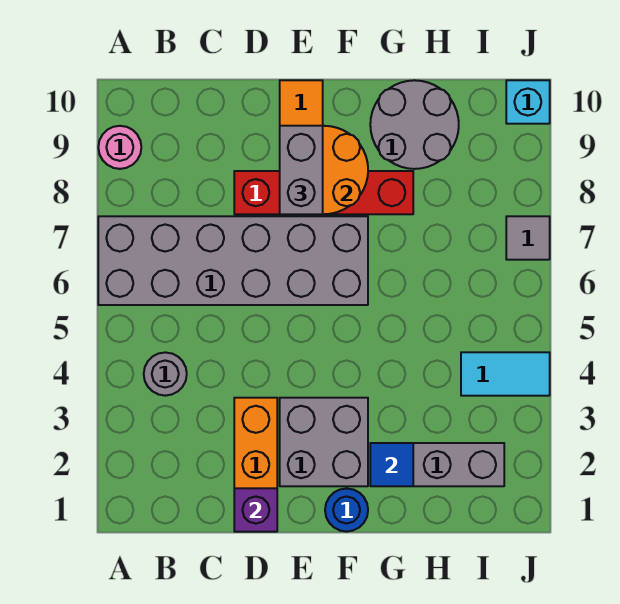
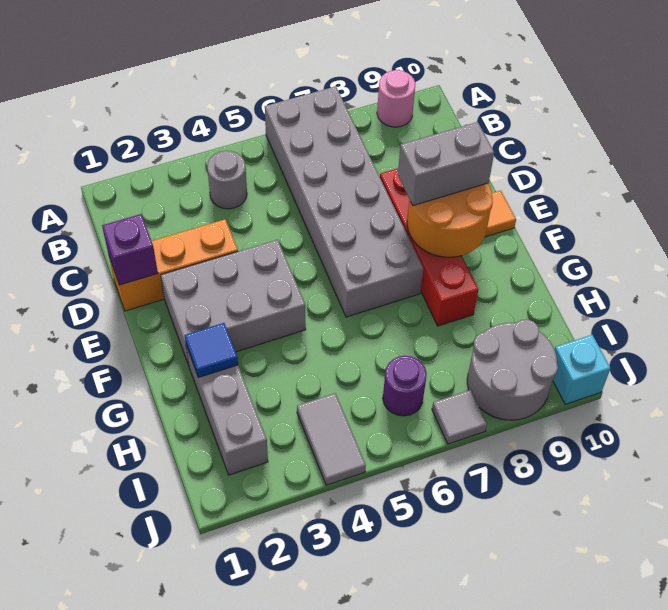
grey 2x2 brick [280,398,368,486] -> grey 2x3 brick [161,240,306,365]
blue 1x1 round brick [325,488,368,532] -> none
grey 2x2 round brick [370,80,459,169] -> grey 2x2 round brick moved to [467,319,558,420]
cyan 1x2 tile [461,352,550,396] -> grey 1x2 tile [297,393,366,485]
none -> purple 1x1 round brick [383,356,427,416]

